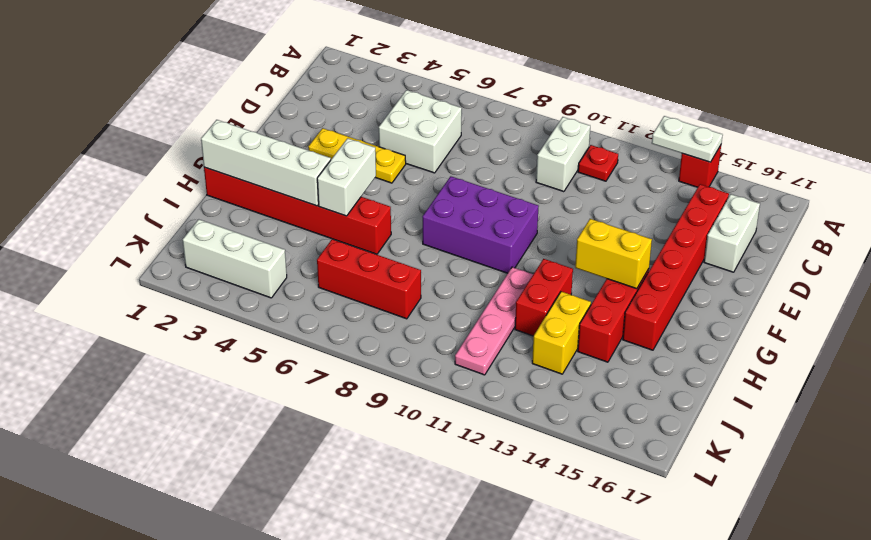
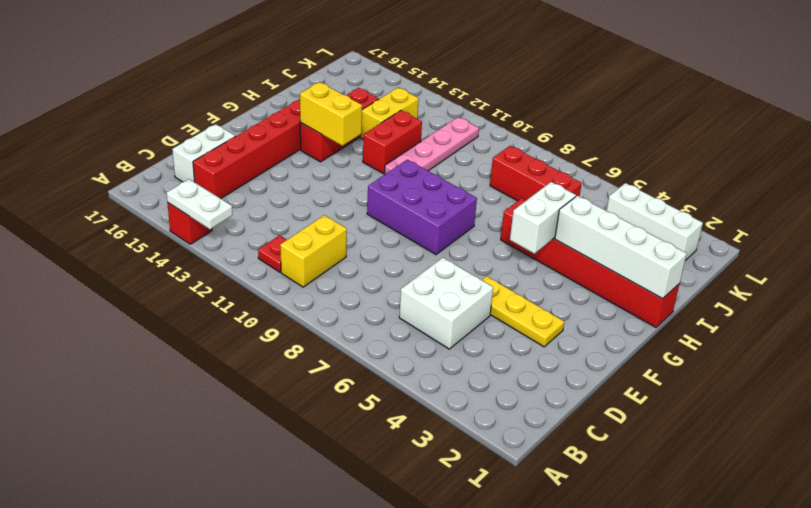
white 1x2 brick [536,117,590,192] -> yellow 1x2 brick [280,215,347,287]

